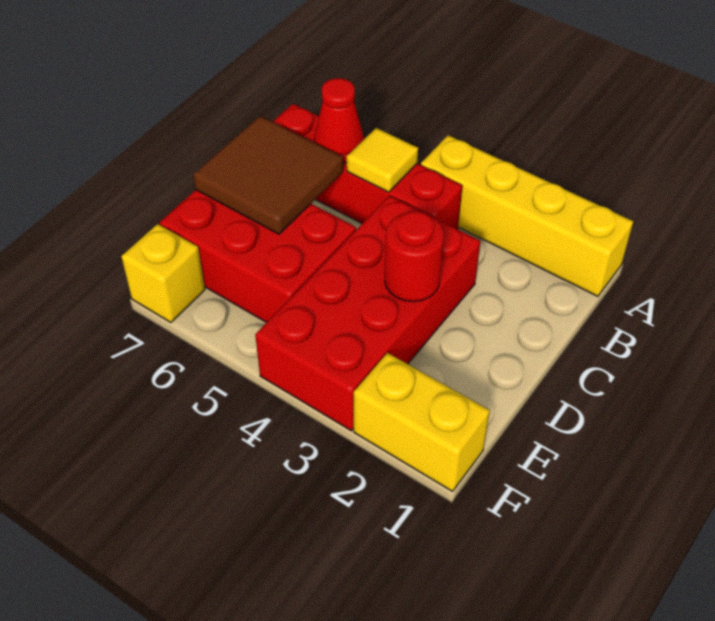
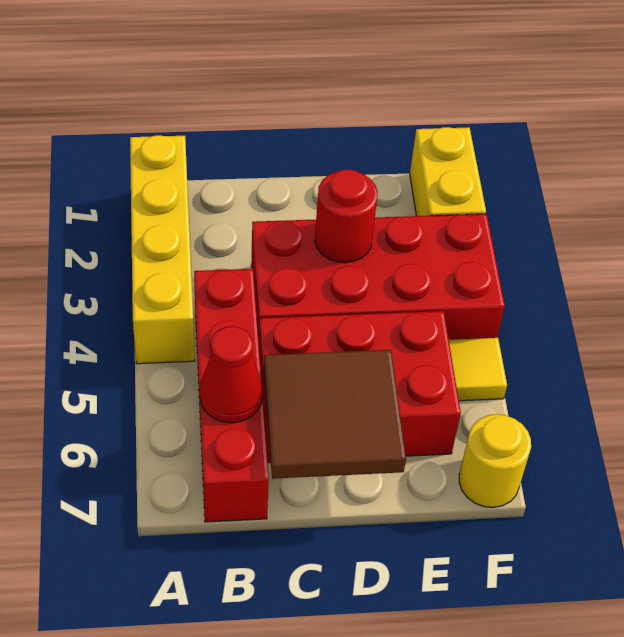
yellow 1x1 tile [347,128,418,192] -> yellow 1x1 tile moved to [449,338,507,401]
red 2x3 brick [159,190,356,323] -> red 2x3 brick turned to [259,311,461,463]
yellow 1x1 brick [121,224,205,322] -> yellow 1x1 round brick [459,414,531,508]

